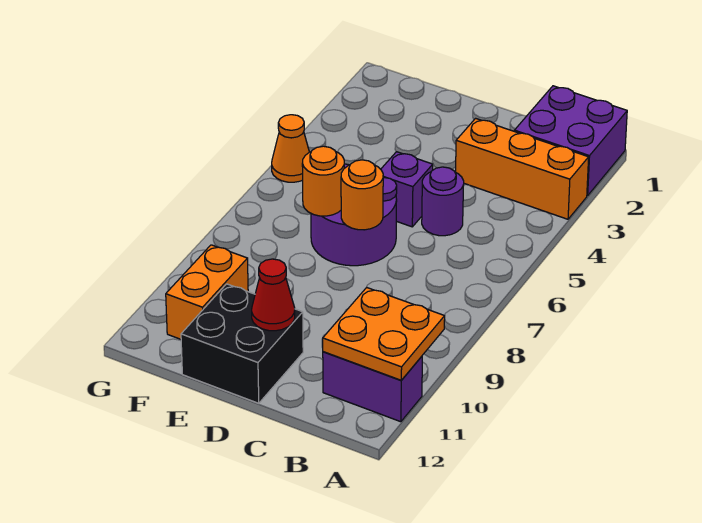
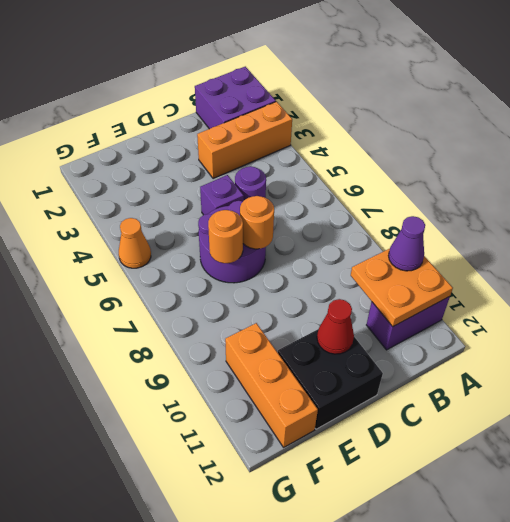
none -> purple 1x1 cone [388,216,425,271]
orange 1x2 brick [166,245,248,339] -> orange 1x3 brick [225,323,318,447]

